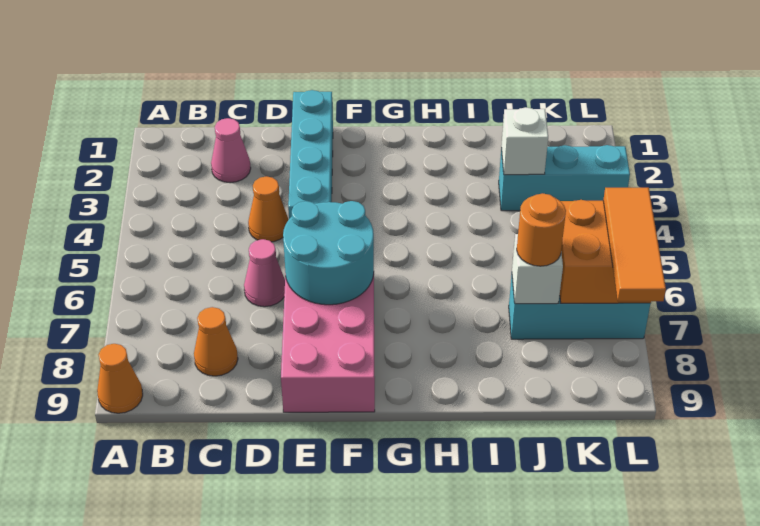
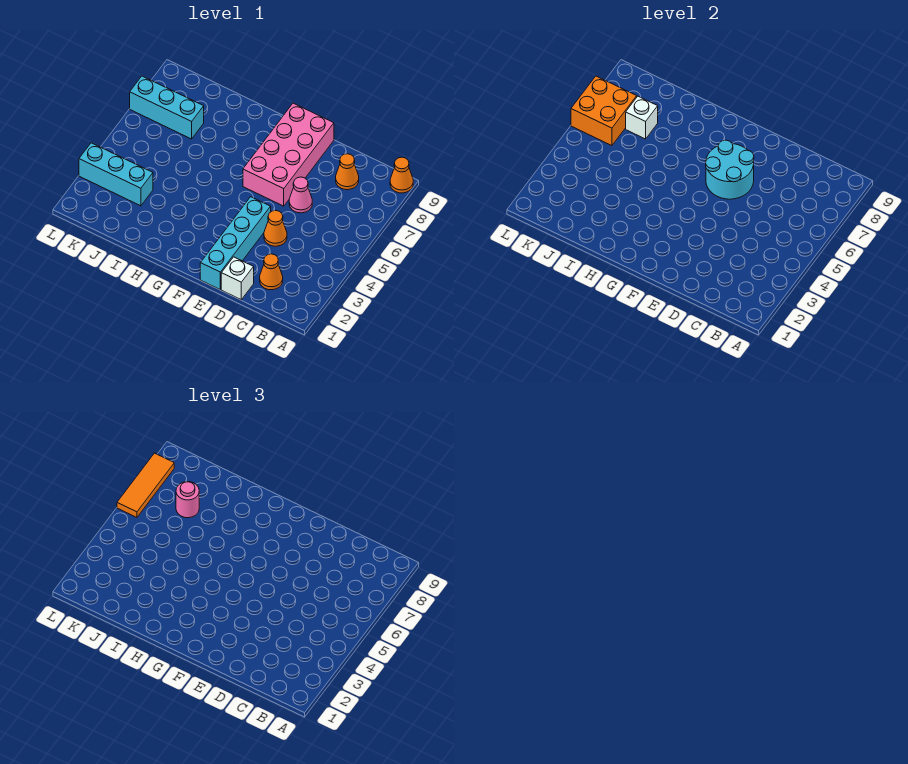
pink 1x1 cone [211,118,251,183] -> orange 1x1 cone [260,254,283,290]
white 1x1 brick [501,107,548,175] -> white 1x1 brick moved to [221,257,254,300]
orange 1x1 round brick [517,193,566,266] -> pink 1x1 round brick [176,482,199,518]

